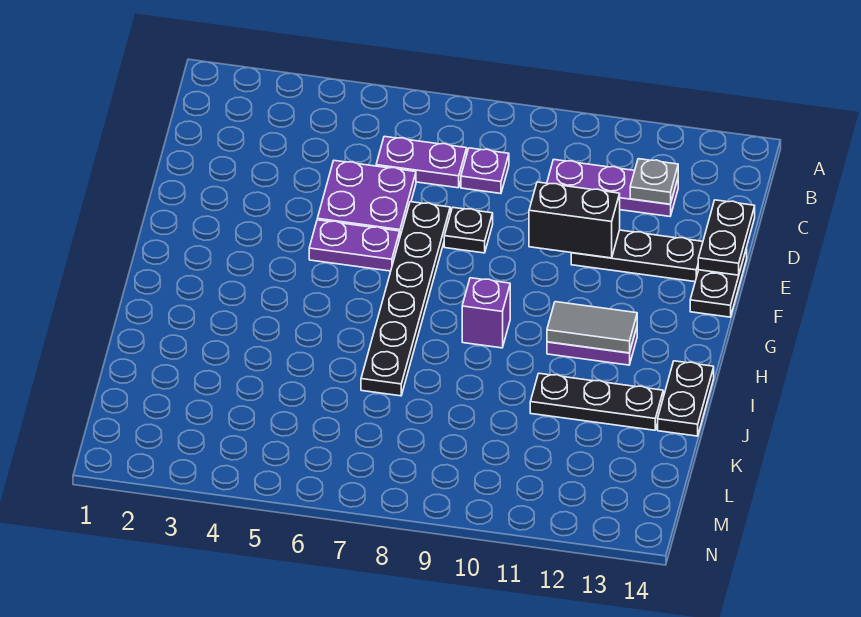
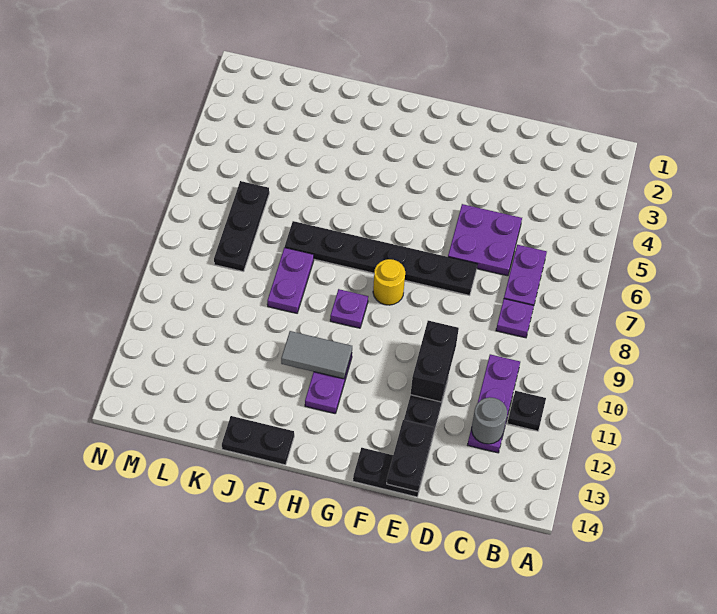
grey 1x1 plate [630,159,678,204] -> grey 1x1 round brick [472,397,507,444]
black 1x2 plate [698,200,755,275] -> black 1x2 plate turned to [387,420,434,492]
black 1x1 plate [444,207,493,253] -> black 1x1 plate moved to [507,391,546,431]
purple 1x2 plate [309,220,400,271] -> purple 1x2 plate moved to [267,248,314,313]
none -> yellow 1x1 round brick [373,259,405,305]
purple 1x1 brick [462,278,510,348] -> purple 1x1 plate [330,289,368,328]
grey 1x2 tile [547,302,637,353] -> grey 1x2 tile turned to [281,331,352,379]
black 1x3 plate [530,373,663,430] -> black 1x3 plate moved to [214,181,269,272]

